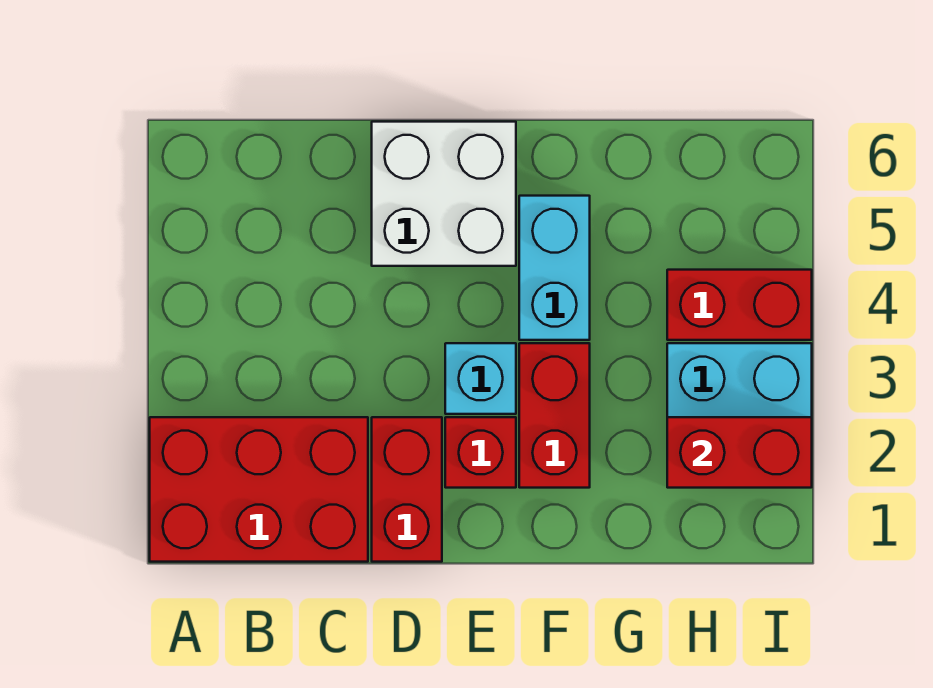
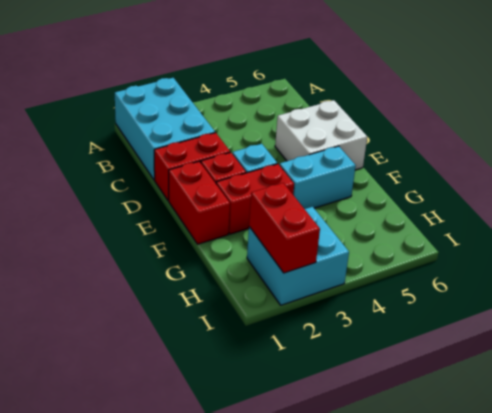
red 2x3 brick [150,417,368,562] -> cyan 2x3 brick [115,78,215,180]
red 1x2 brick [667,270,812,340] -> red 1x2 brick moved to [169,162,230,244]

